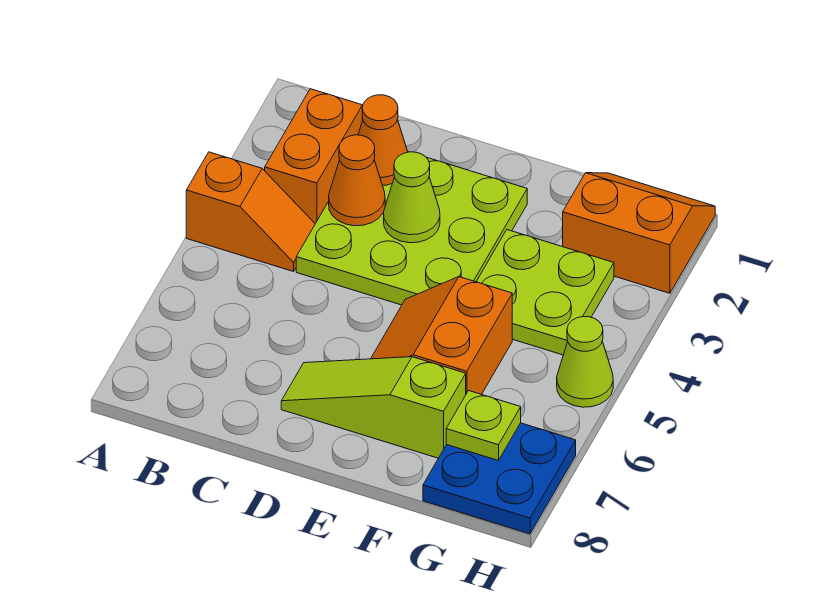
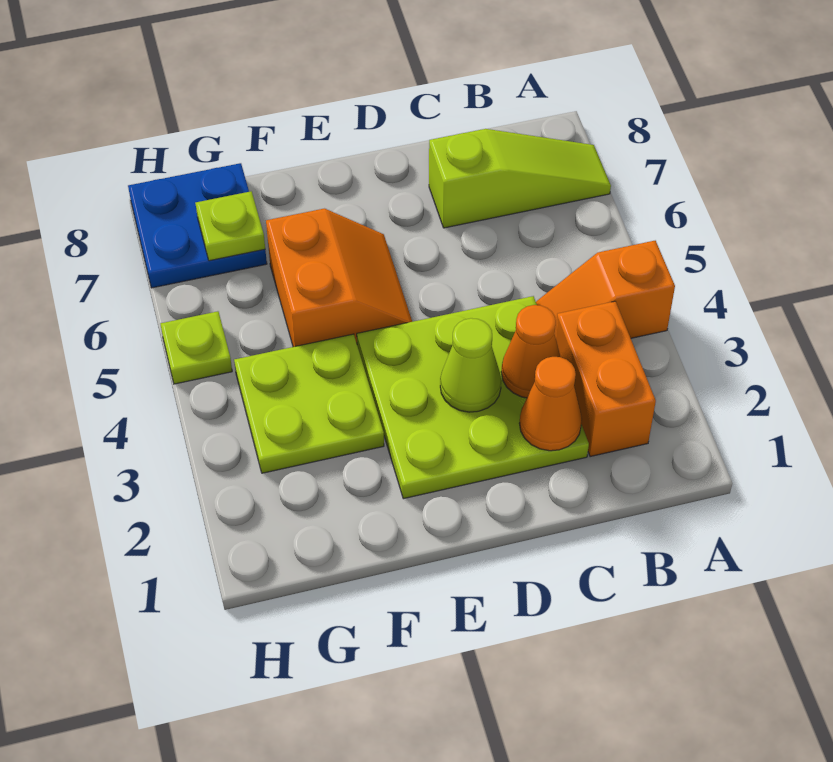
lime 1x3 slope [281,357,466,458] -> lime 1x3 slope moved to [429,129,611,228]
orange 2x2 slope [563,173,715,293] -> none
lime 1x1 cone [557,317,613,407] -> lime 1x1 plate [161,311,232,384]

